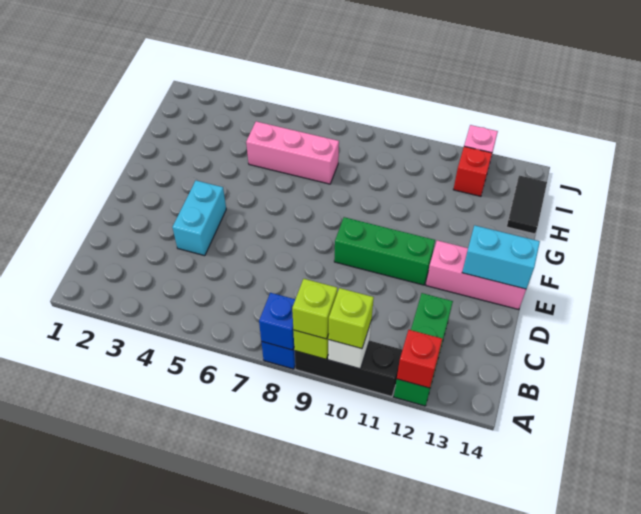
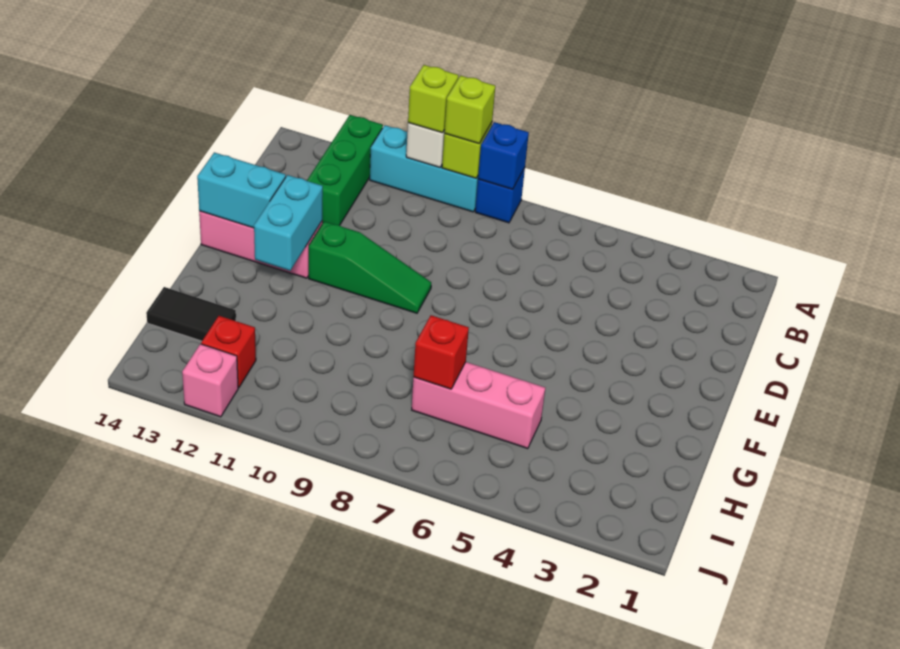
black 1x3 brick [295,341,403,397] -> cyan 1x3 brick [370,125,478,212]
red 1x1 brick [397,330,442,388] -> red 1x1 brick moved to [414,315,469,389]
cyan 1x2 brick [172,181,226,256] -> cyan 1x2 brick moved to [254,175,323,271]
green 1x3 brick [334,217,435,285] -> green 1x3 slope [309,221,431,313]
black 1x2 tile [506,176,547,234] -> black 1x2 tile turned to [146,287,236,341]

